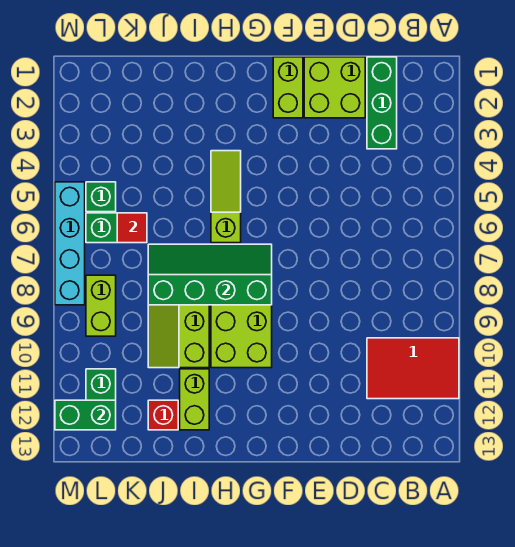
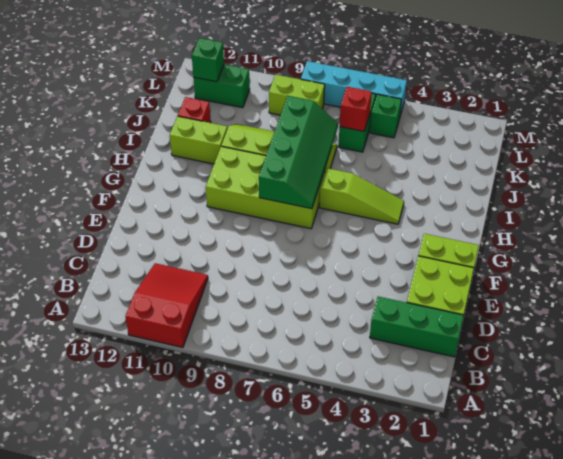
red 2x3 tile [367,338,459,399] -> red 2x3 slope [125,263,208,347]
red 1x1 tile [117,213,147,243] -> red 1x1 brick [340,87,372,131]
green 1x2 brick [55,400,116,430] -> green 1x1 brick [192,38,224,82]

